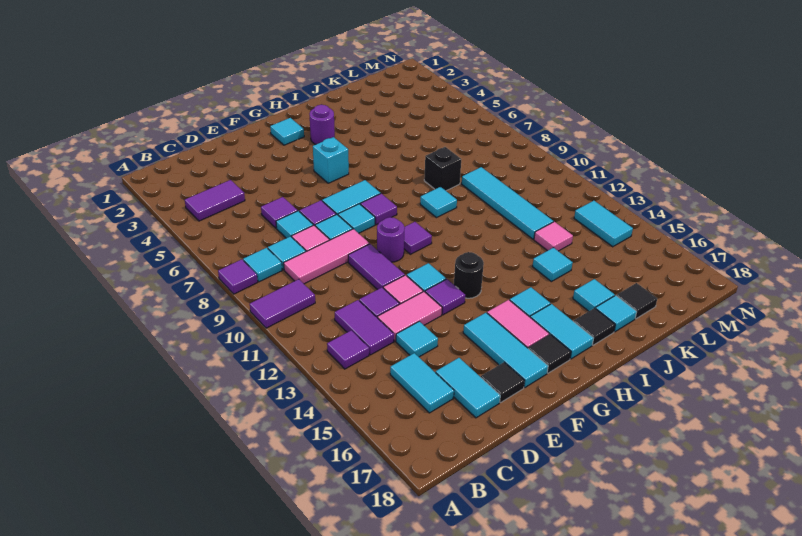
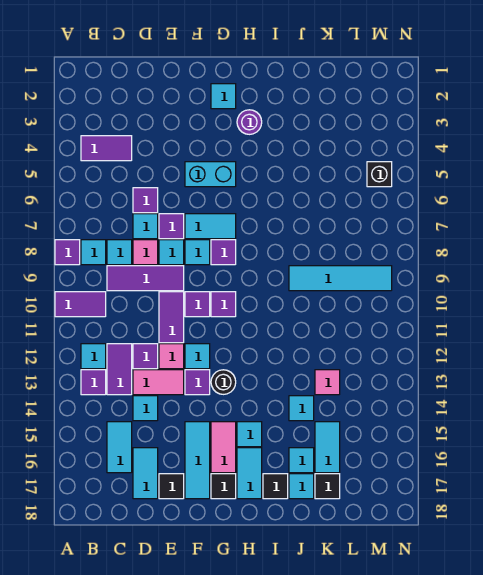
pink 1x3 tile [284,229,369,284] -> purple 1x3 tile [107,266,184,291]
purple 1x1 round brick [377,217,405,262] -> purple 1x1 tile [185,292,210,317]
cyan 1x1 brick [313,137,349,183] -> cyan 1x2 brick [185,162,236,187]
cyan 1x1 tile [420,187,457,218] -> cyan 1x1 tile moved to [81,344,106,369]
black 1x1 brick [424,147,461,191] -> black 1x1 brick moved to [367,162,392,187]
cyan 1x4 tile [462,167,553,239] -> cyan 1x4 tile turned to [289,266,392,291]
cyan 1x2 tile [574,201,633,247] -> cyan 1x2 tile moved to [315,422,340,473]

